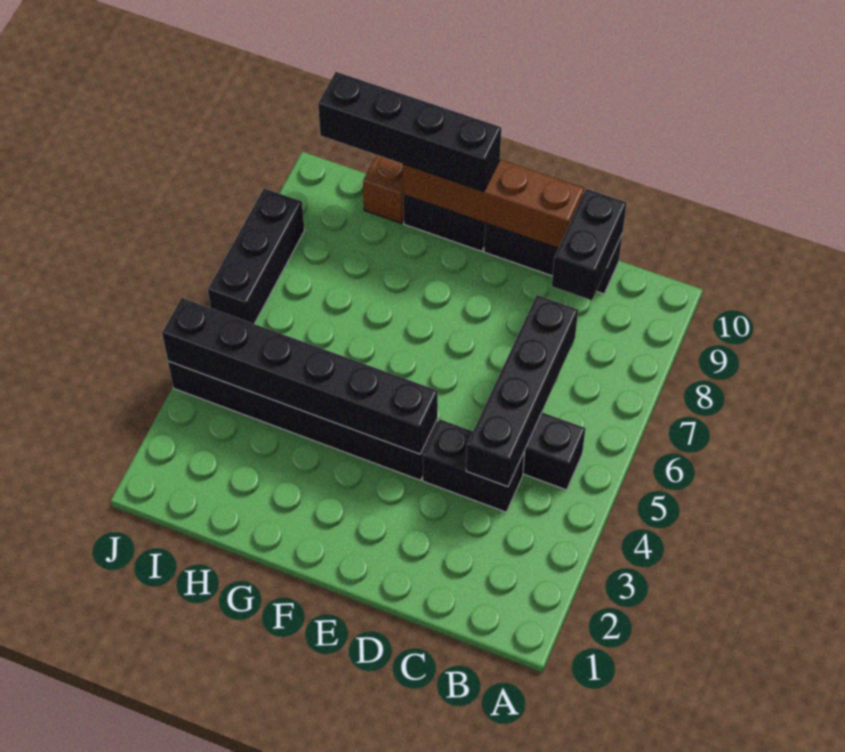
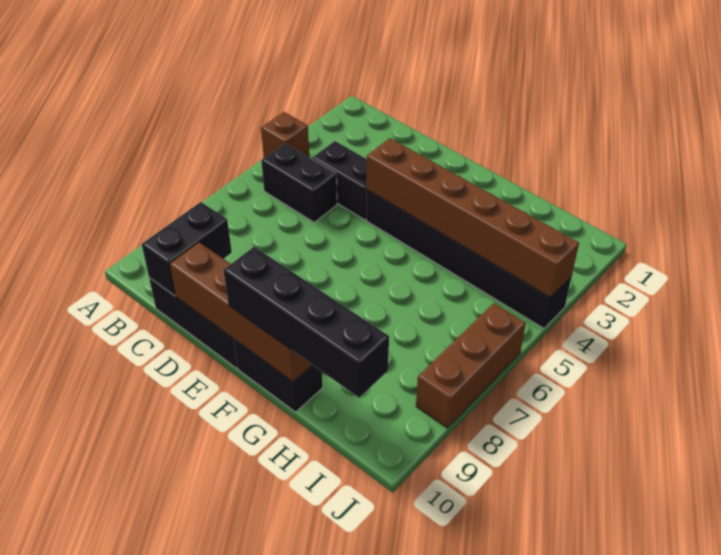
black 1x4 brick [466,295,578,487] -> none
black 1x6 brick [162,298,438,454] -> brown 1x6 brick [366,138,579,297]
brown 1x1 brick [363,155,404,224] -> brown 1x1 brick moved to [261,112,309,158]
black 1x3 brick [208,188,304,324] -> brown 1x3 brick [416,303,526,428]

